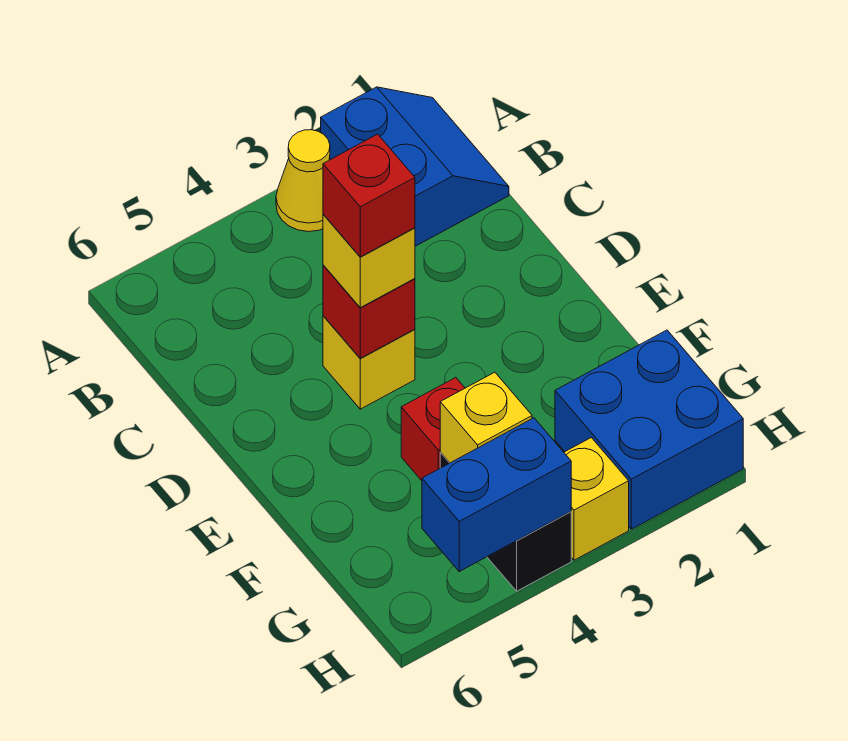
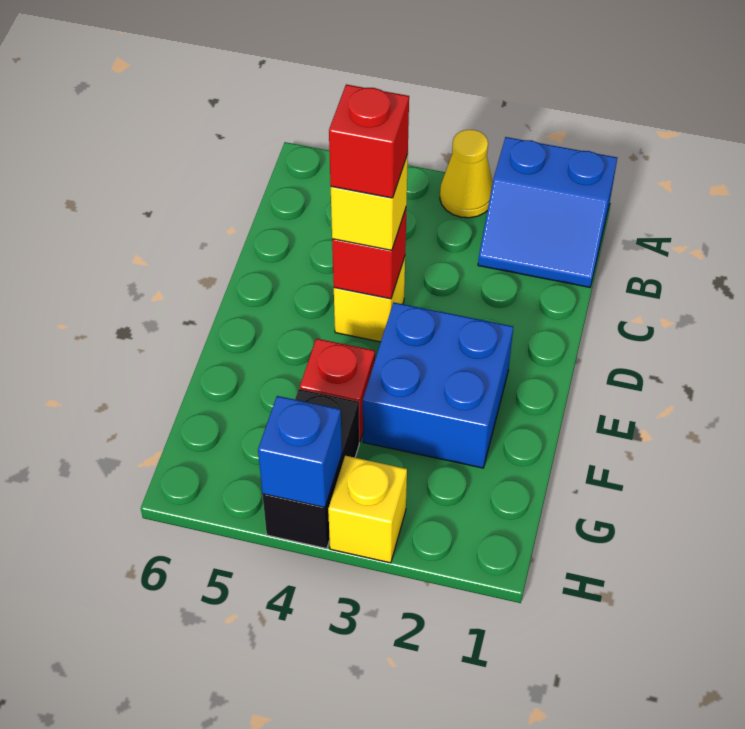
blue 2x2 slope [321,87,509,246] -> blue 2x2 slope turned to [478,137,617,287]
blue 2x2 brick [555,330,743,529] -> blue 2x2 brick moved to [363,303,513,468]
yellow 1x1 brick [440,372,532,463] -> none
blue 1x2 brick [422,418,571,571] -> blue 1x1 brick [258,396,342,507]

